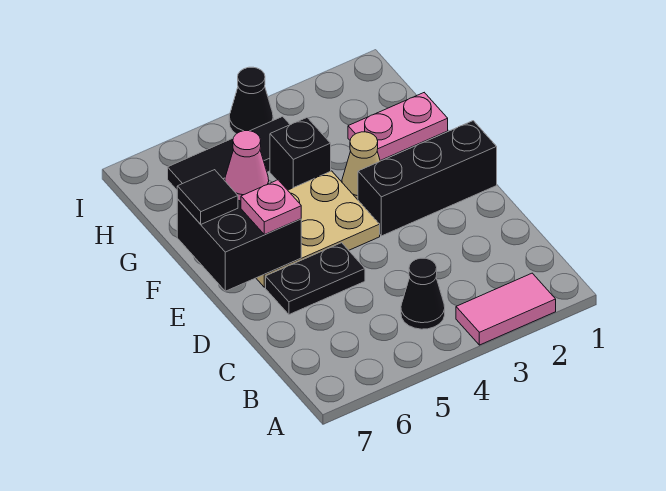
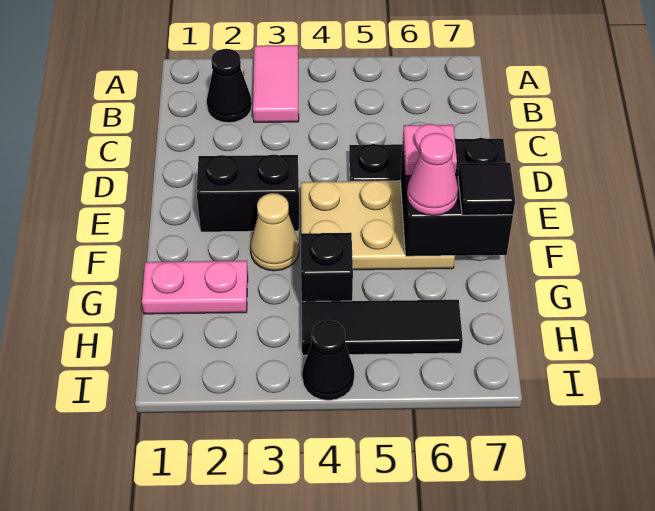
pink 1x2 tile [456,273,556,345] -> pink 1x2 tile turned to [253,45,299,122]
black 1x1 cone [401,258,445,329] -> black 1x1 cone moved to [207,49,252,123]
black 1x3 brick [358,121,497,236] -> black 1x2 brick [196,155,299,232]

